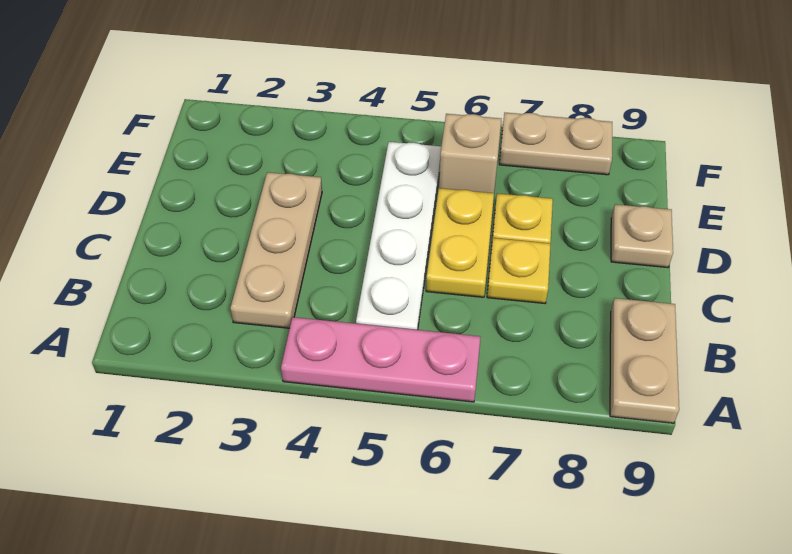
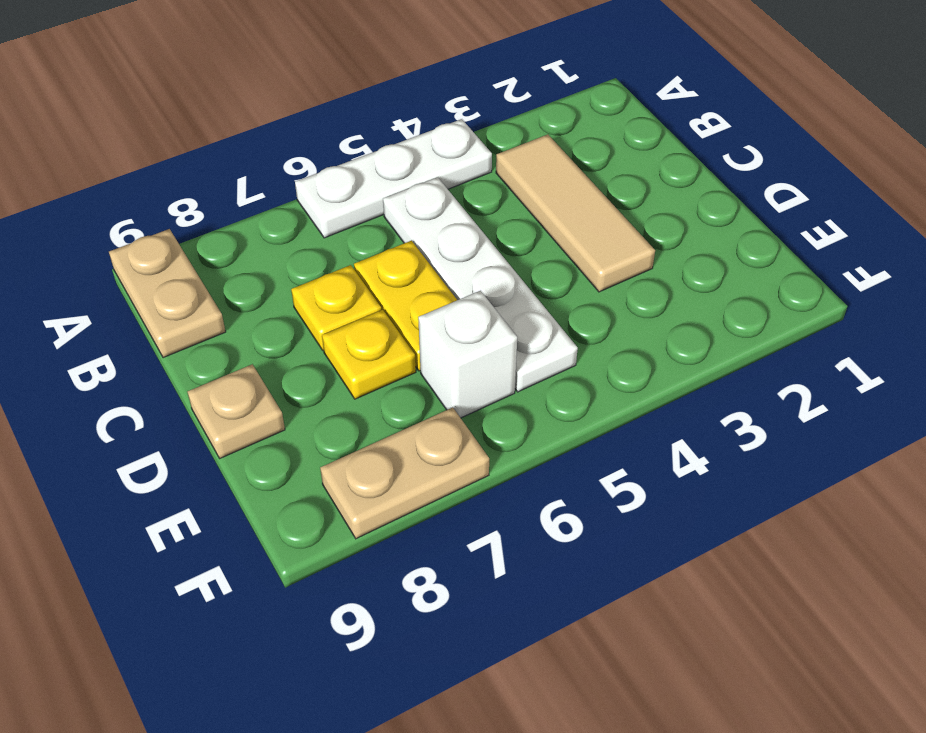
pink 1x3 plate [281,317,480,402] -> white 1x3 plate [295,119,492,238]
tan 1x3 plate [230,172,322,328] -> tan 1x3 tile [496,134,655,292]
tan 1x1 brick [439,114,501,193] -> white 1x1 brick [418,291,517,418]

